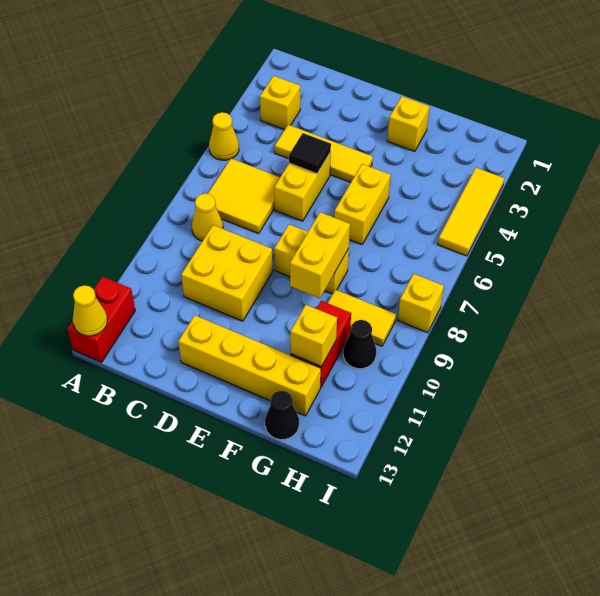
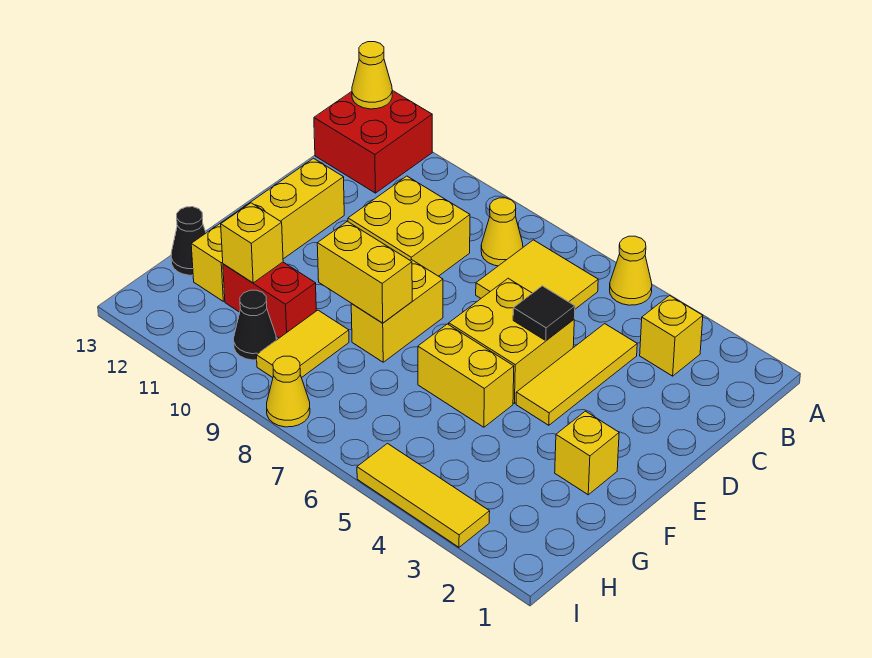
red 1x2 brick [67,277,135,362] -> red 2x2 brick [314,91,432,193]
yellow 1x2 brick [274,152,331,221] -> yellow 2x2 brick [449,278,574,403]
yellow 1x1 brick [398,274,444,333] -> yellow 1x1 cone [267,356,310,427]

